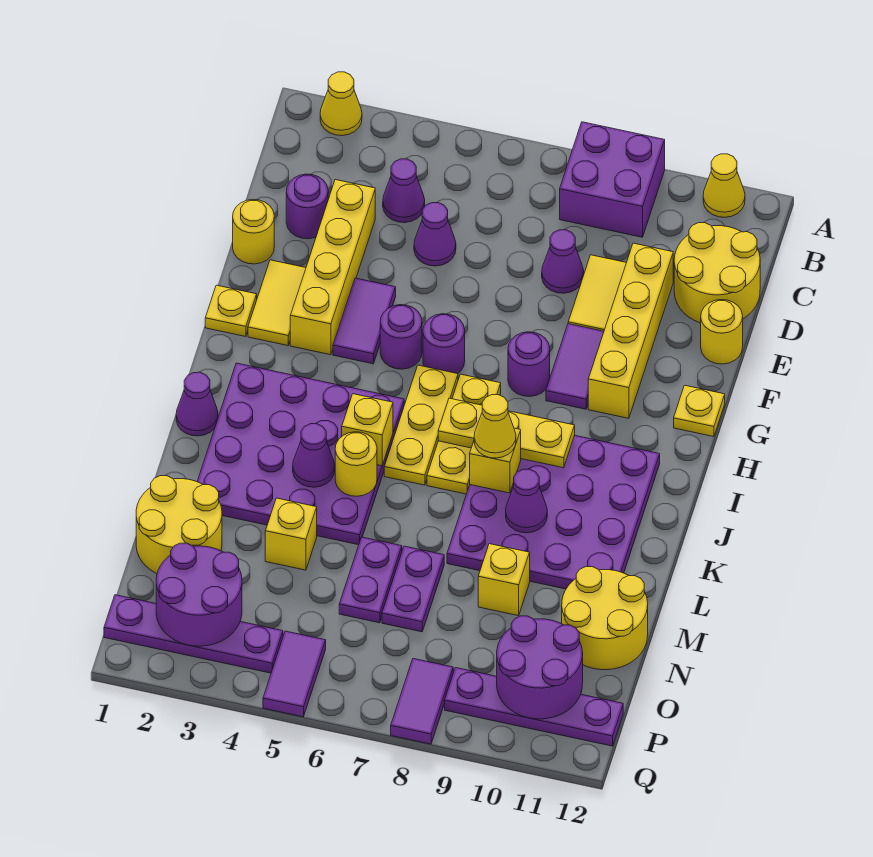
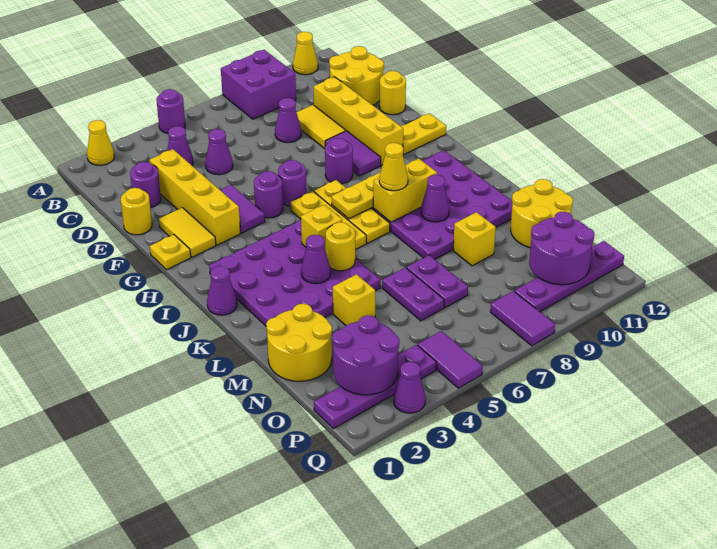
none -> purple 1x1 round brick [156,89,185,133]
yellow 1x1 plate [674,385,725,437] -> yellow 1x2 plate [401,113,446,155]
yellow 1x1 brick [470,428,521,493] -> yellow 1x2 brick [373,158,437,222]
none -> purple 1x1 cone [394,362,425,413]

